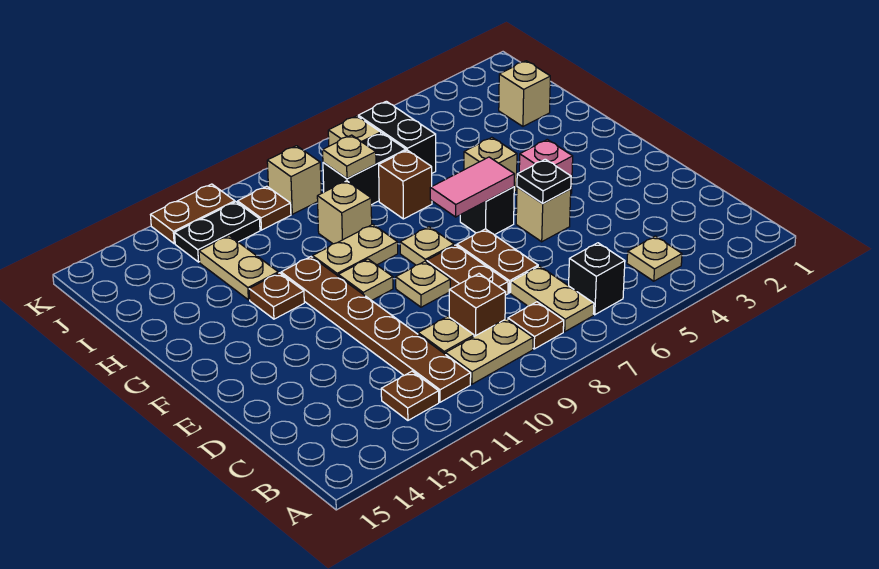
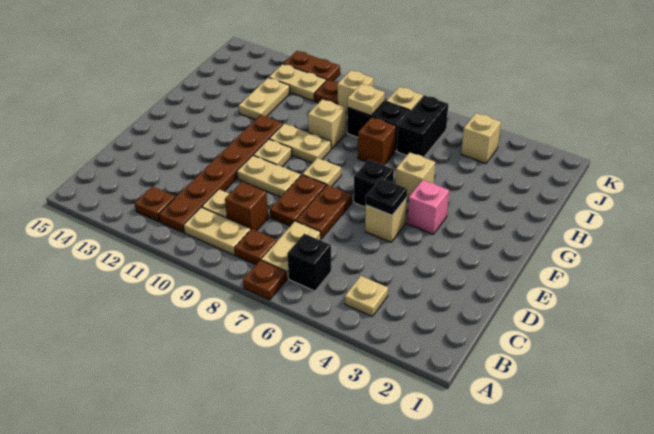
tan 1x1 plate [396,261,450,307] -> tan 1x2 plate [237,155,301,197]
pink 1x2 tile [430,157,515,217] -> none
brown 1x1 plate [249,273,304,319] -> brown 1x1 plate moved to [243,260,287,300]
tan 1x1 brick [499,61,550,126] -> tan 1x1 brick moved to [461,113,501,163]
black 1x2 plate [175,202,260,262] -> tan 1x2 plate [269,64,327,101]

